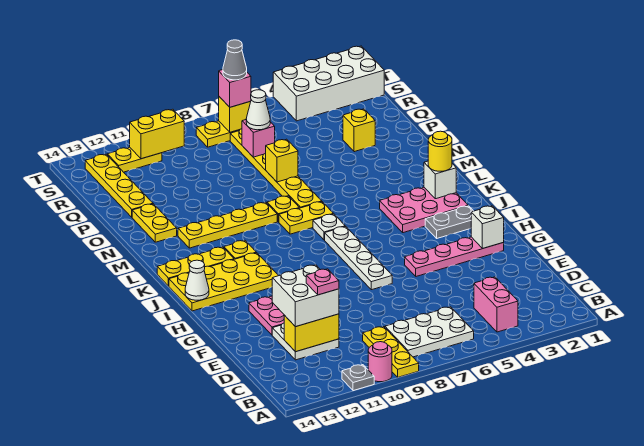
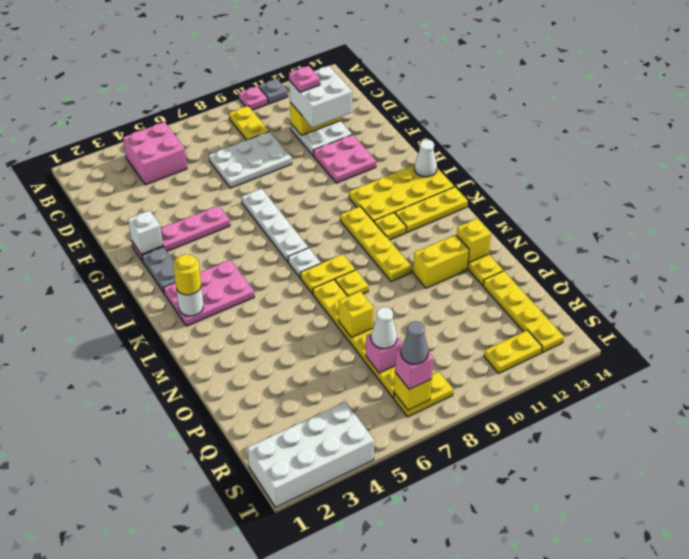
yellow 1x3 plate [363,327,419,377] -> yellow 1x2 plate [229,106,269,140]
pink 1x1 round brick [368,342,392,382] -> pink 1x1 plate [239,86,268,110]
pink 1x2 brick [474,277,518,332] -> pink 2x2 brick [123,122,187,185]
white 2x3 plate [385,307,474,357] -> white 2x3 plate moved to [209,132,292,188]
grey 1x2 plate [425,206,473,238] -> grey 1x2 plate turned to [142,247,175,293]
white 1x1 brick [424,161,456,199] -> white 1x1 round brick [176,287,203,316]
yellow 1x4 plate [178,202,277,248] -> yellow 1x4 plate turned to [340,206,412,282]
yellow 1x1 brick [343,109,375,152] -> yellow 1x1 brick moved to [457,218,491,263]
yellow 1x2 brick [130,109,184,159] -> yellow 1x2 brick moved to [413,235,469,288]

